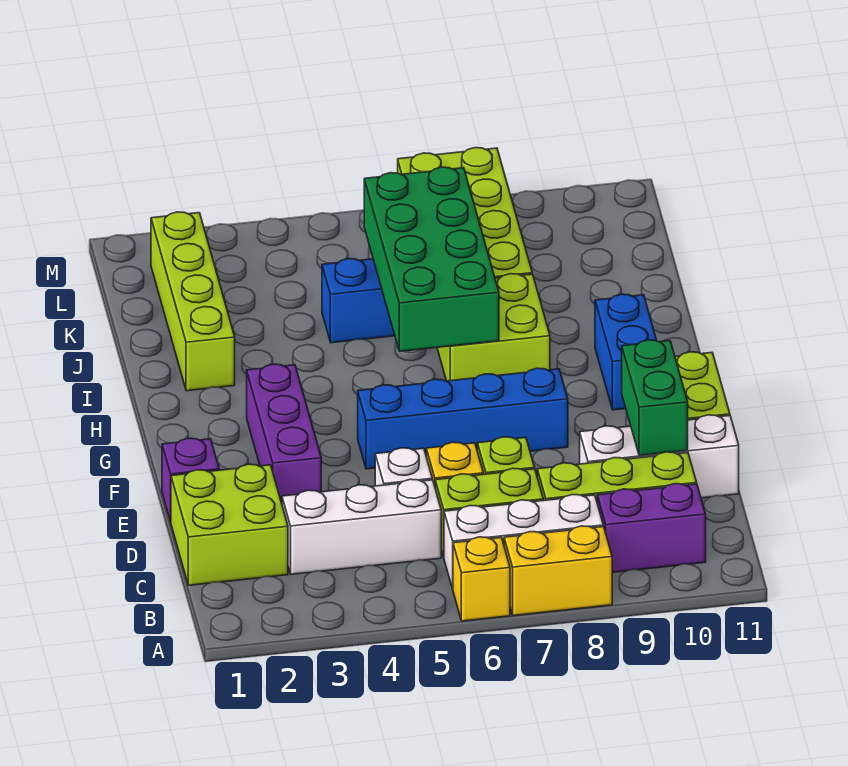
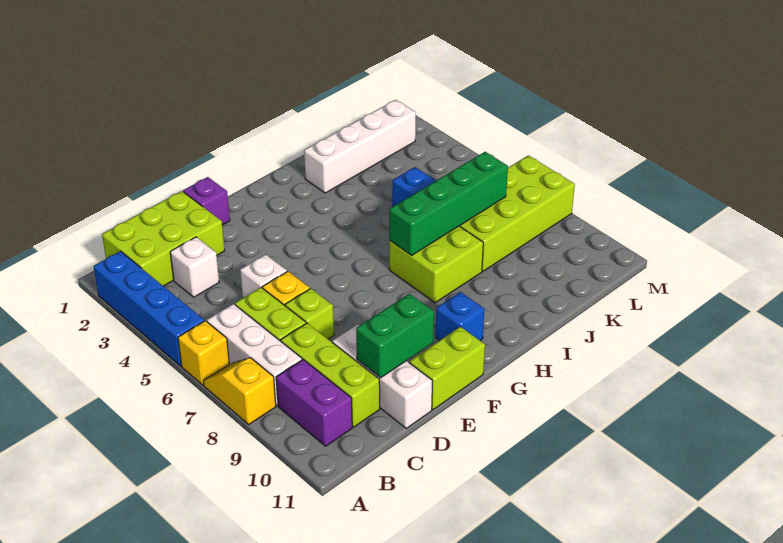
yellow 1x2 brick [504,526,612,616] -> yellow 1x2 slope [203,358,276,424]
lime 2x2 brick [171,464,288,585] -> lime 2x3 brick [102,191,225,286]
white 1x3 brick [282,479,441,574] -> white 1x1 brick [170,237,219,297]
purple 1x3 brick [247,364,321,503] -> none
blue 1x4 brick [358,368,568,469] -> blue 1x4 brick moved to [94,251,204,366]
blue 1x2 brick [595,294,657,410] -> blue 1x1 brick [436,292,484,341]
green 2x4 brick [364,167,499,351] -> green 1x4 brick [389,152,508,256]
lime 1x4 brick [151,212,235,391] -> white 1x4 brick [304,100,416,193]

